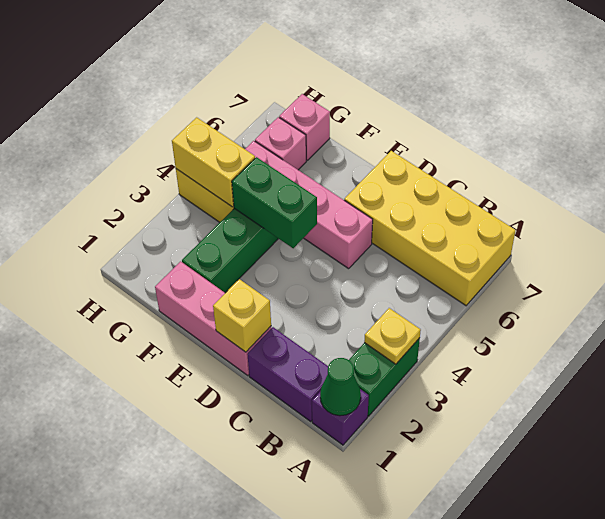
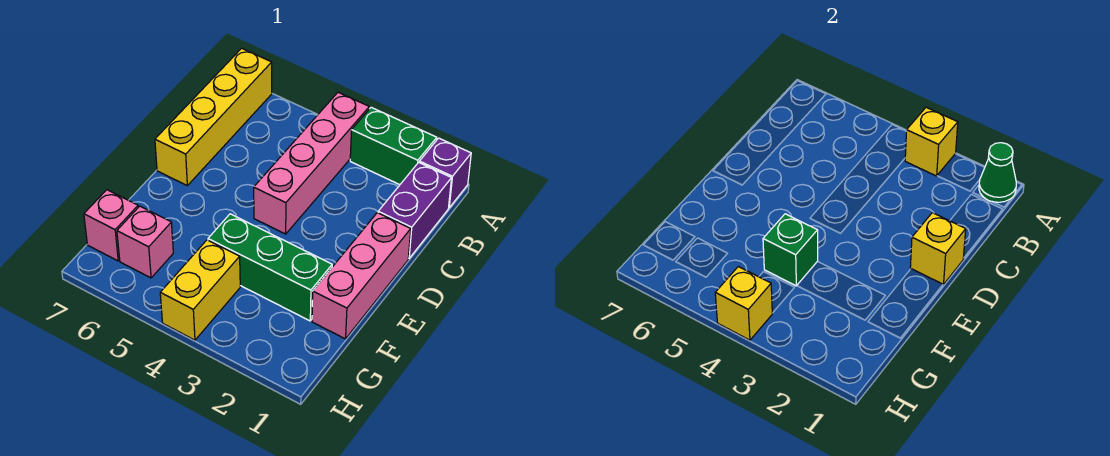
yellow 1x1 plate [364,308,421,364] -> yellow 1x1 brick [905,107,958,176]
yellow 2x4 brick [344,151,515,306] -> yellow 1x4 brick [155,48,272,185]
pink 1x4 brick [245,141,373,269] -> pink 1x4 brick moved to [254,92,369,234]
green 1x2 brick [232,157,317,248] -> green 1x1 brick [763,214,818,286]
yellow 1x2 brick [172,117,255,207] -> yellow 1x1 brick [715,267,772,340]

